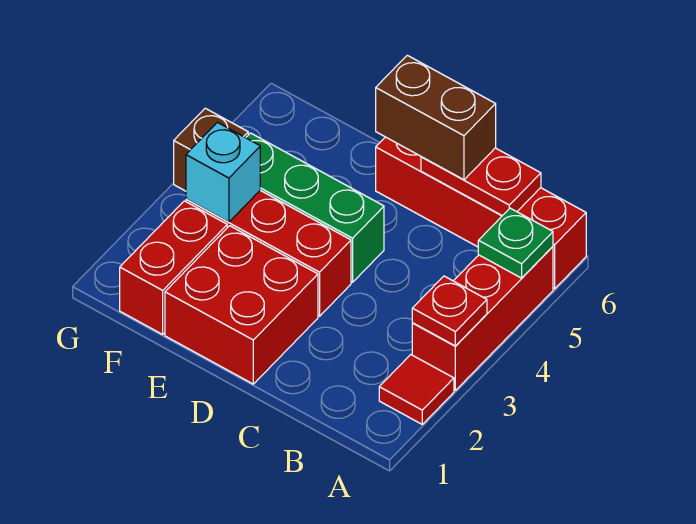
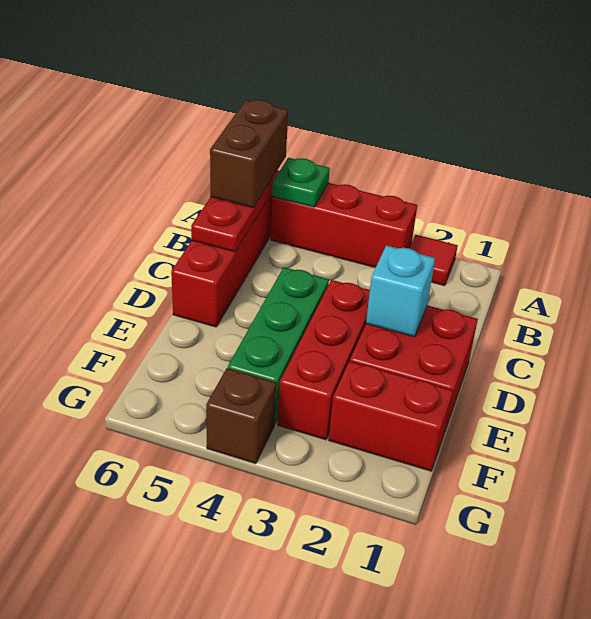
red 1x1 plate [412,276,487,346] -> none
brown 1x2 brick [376,55,496,180] -> brown 1x2 brick moved to [210,100,288,208]
cyan 1x1 brick [186,122,260,222] -> cyan 1x1 brick moved to [366,245,435,337]

